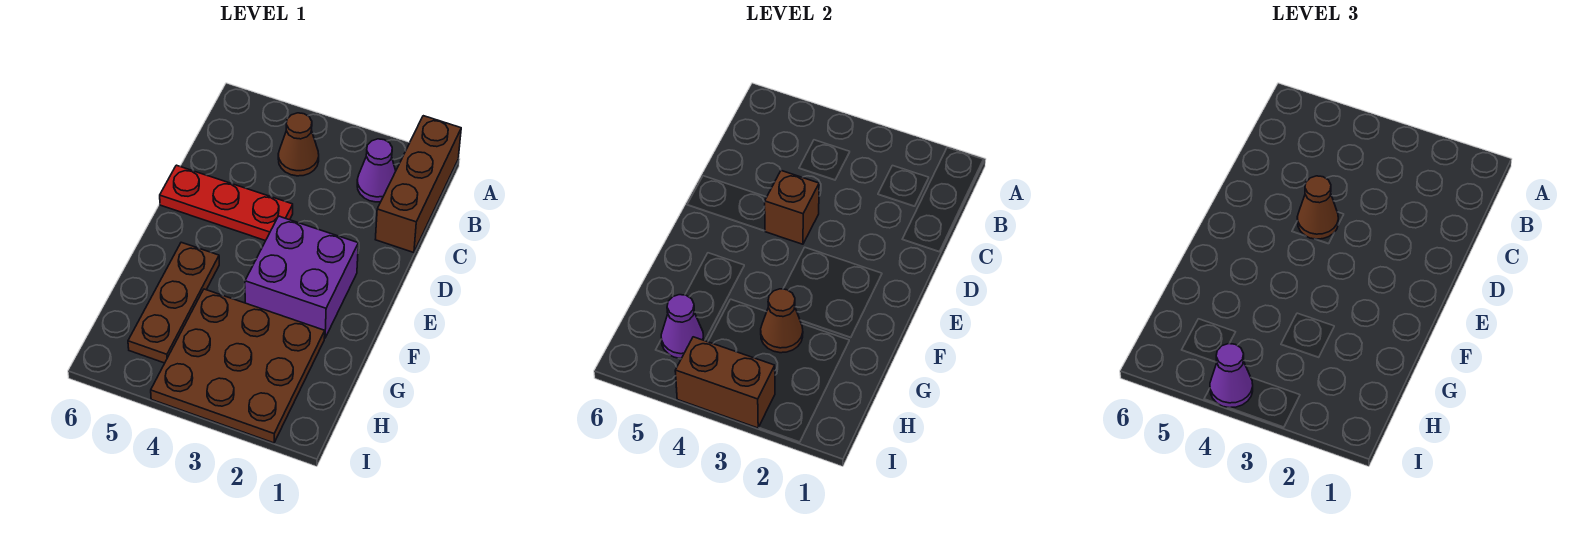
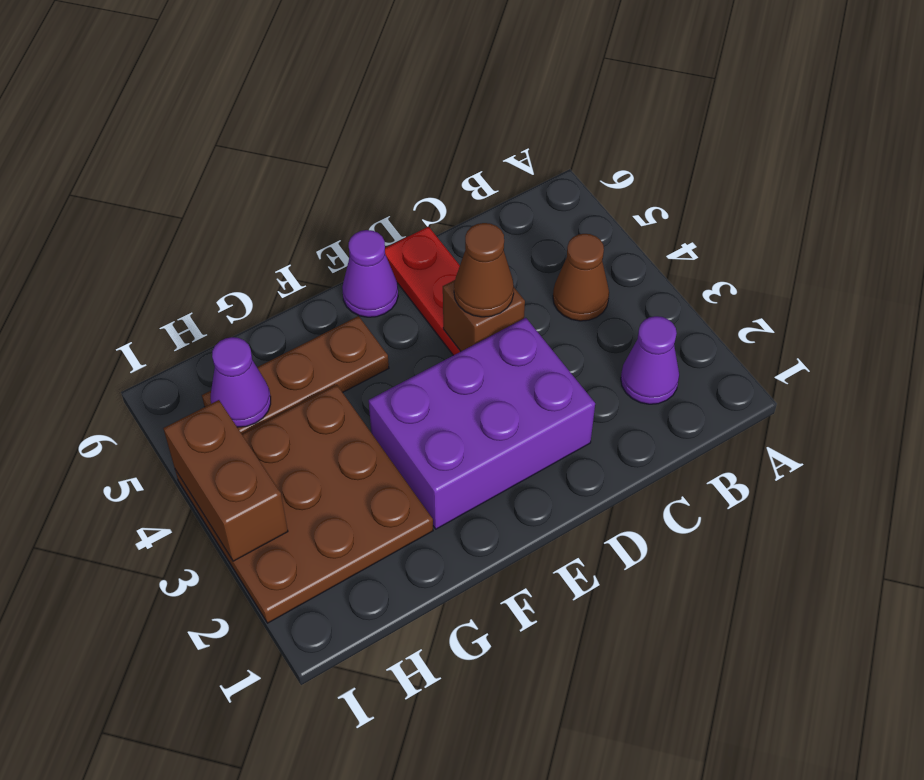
brown 1x3 brick [375,116,461,253] -> none
purple 2x2 brick [245,216,358,338] -> purple 2x3 brick [369,318,595,529]
brown 1x1 cone [761,289,803,353] -> none
purple 1x1 cone [1210,344,1253,408] -> purple 1x1 cone moved to [342,230,398,317]

